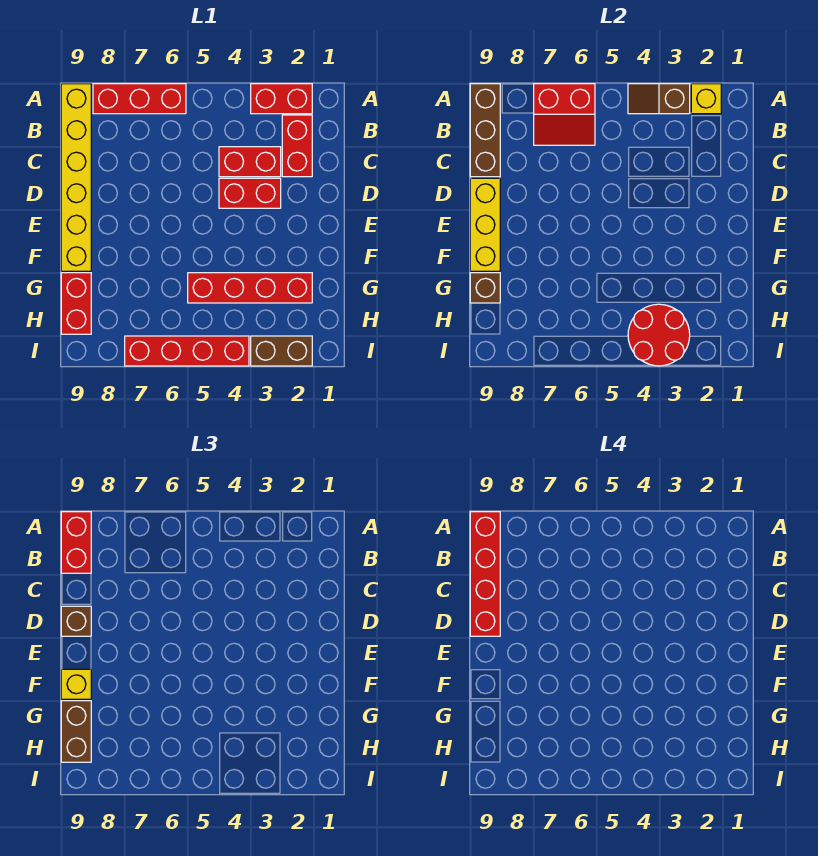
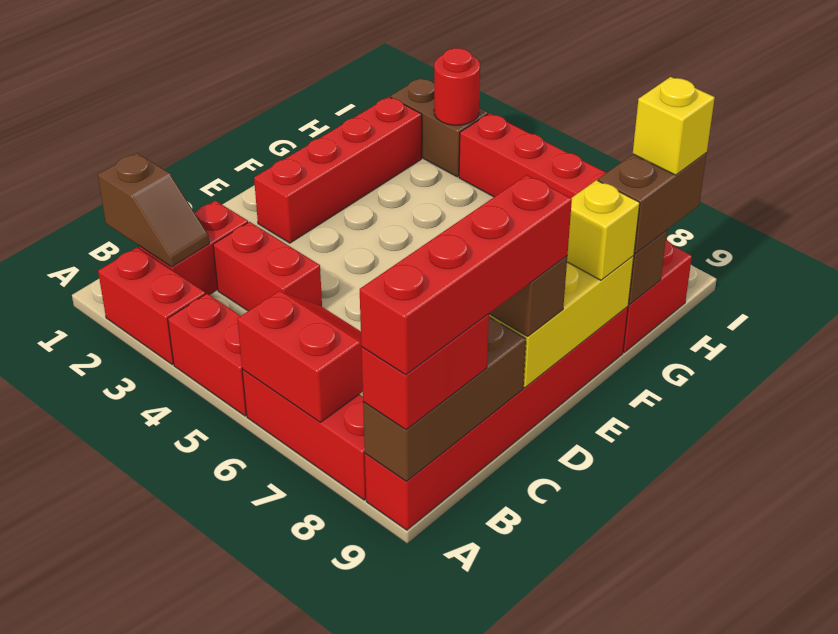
yellow 1x1 brick [691,84,721,114] -> yellow 1x1 brick moved to [633,77,715,175]
brown 1x2 slope [628,84,690,114] -> brown 1x2 slope moved to [98,153,209,267]
yellow 1x6 brick [61,84,91,271] -> red 1x6 brick [365,306,628,530]
red 1x2 brick [219,178,281,208] -> red 1x2 brick moved to [168,294,247,416]
red 1x4 brick [188,273,312,303] -> red 1x4 brick turned to [254,97,422,243]
red 2x2 round brick [628,304,690,366] -> red 1x1 round brick [434,48,480,125]

